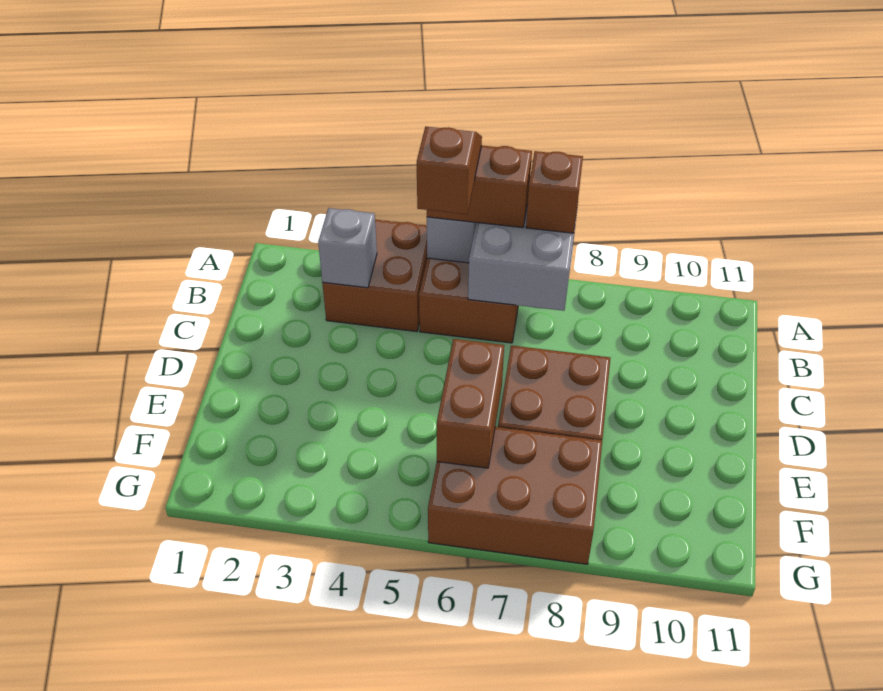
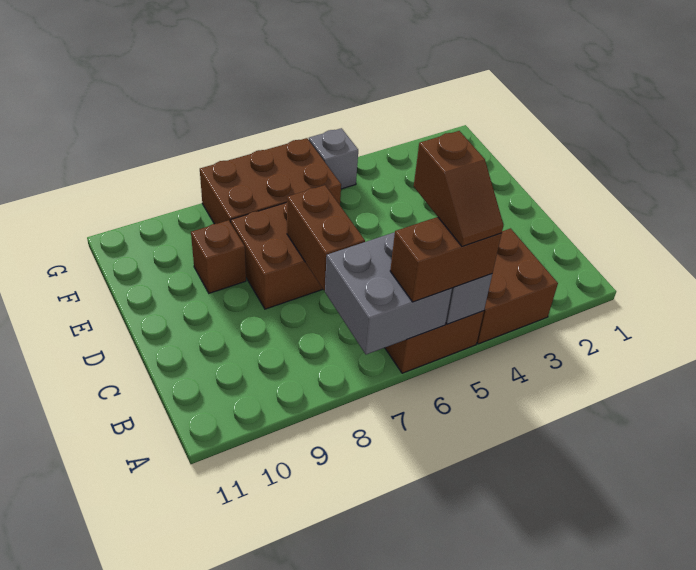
brown 1x1 brick [526,151,583,233] -> brown 1x1 brick moved to [191,220,246,293]
grey 1x1 brick [318,208,377,288] -> grey 1x1 brick moved to [309,128,358,189]
brown 1x2 brick [437,339,504,468] -> brown 1x2 brick moved to [287,185,365,290]

